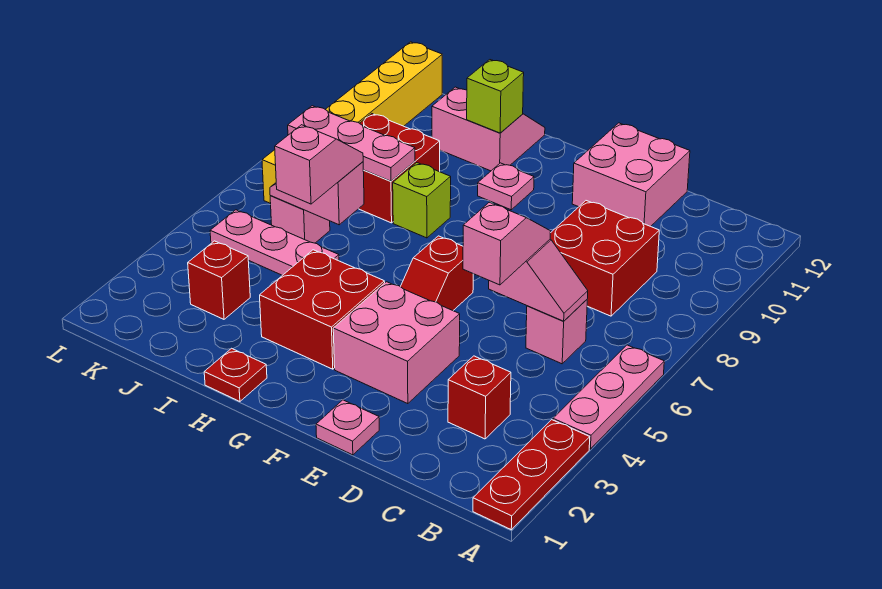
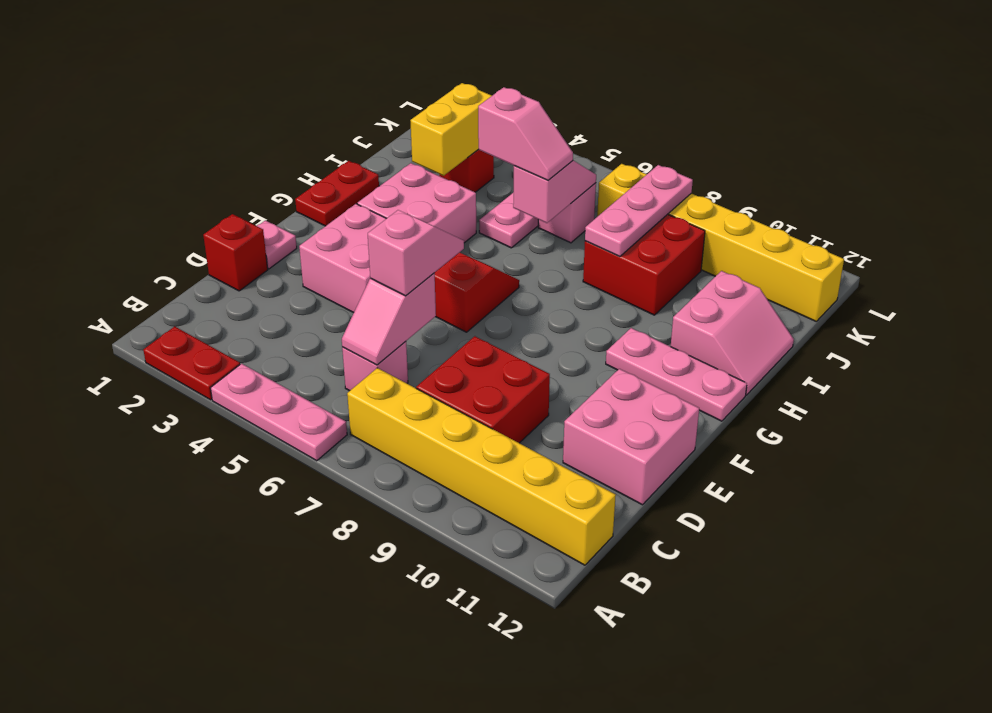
red 1x3 plate [473,420,590,530] -> red 1x2 plate [143,326,240,400]
none -> yellow 1x6 brick [347,368,616,565]
red 1x1 brick [448,356,511,439] -> red 1x1 brick moved to [203,214,268,291]
pink 1x2 slope [463,202,550,285] -> pink 1x2 slope turned to [368,210,464,296]
red 1x2 slope [401,236,473,311] -> red 1x2 slope turned to [435,253,519,332]
red 2x2 brick [260,250,385,369] -> pink 2x2 brick [357,163,476,243]
pink 1x1 plate [478,163,534,210] -> pink 1x3 plate [606,328,747,421]
red 1x1 plate [204,348,267,401] -> red 1x2 plate [295,161,379,226]
lime 1x1 brick [393,163,451,238] -> none
lime 1x1 brick [467,60,524,133] -> none
none -> yellow 1x2 brick [410,83,492,176]

